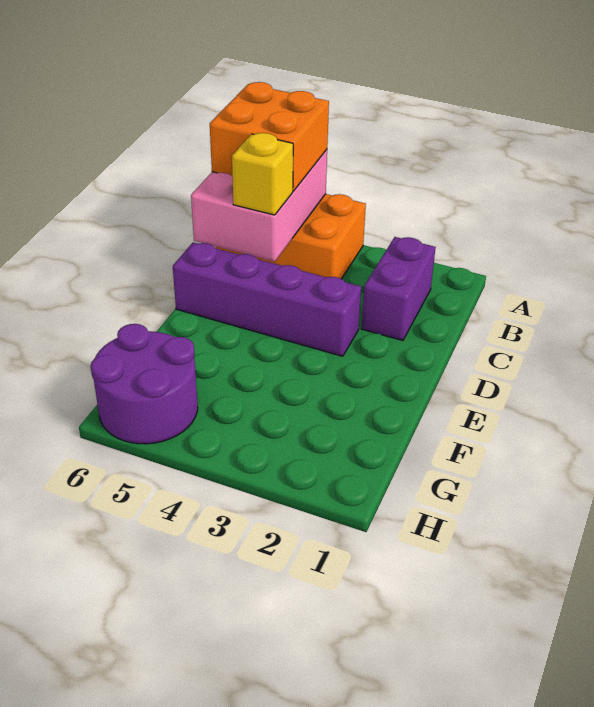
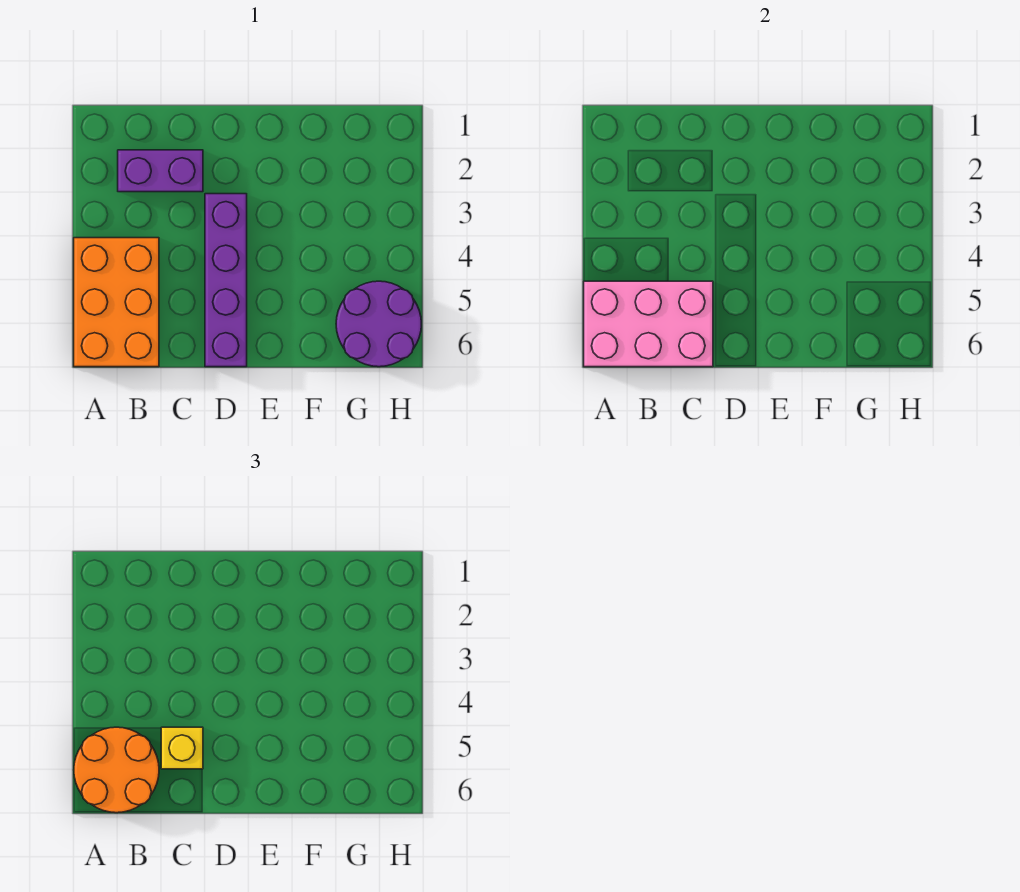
orange 2x2 brick [210,82,329,191] -> orange 2x2 round brick [74,727,159,813]

